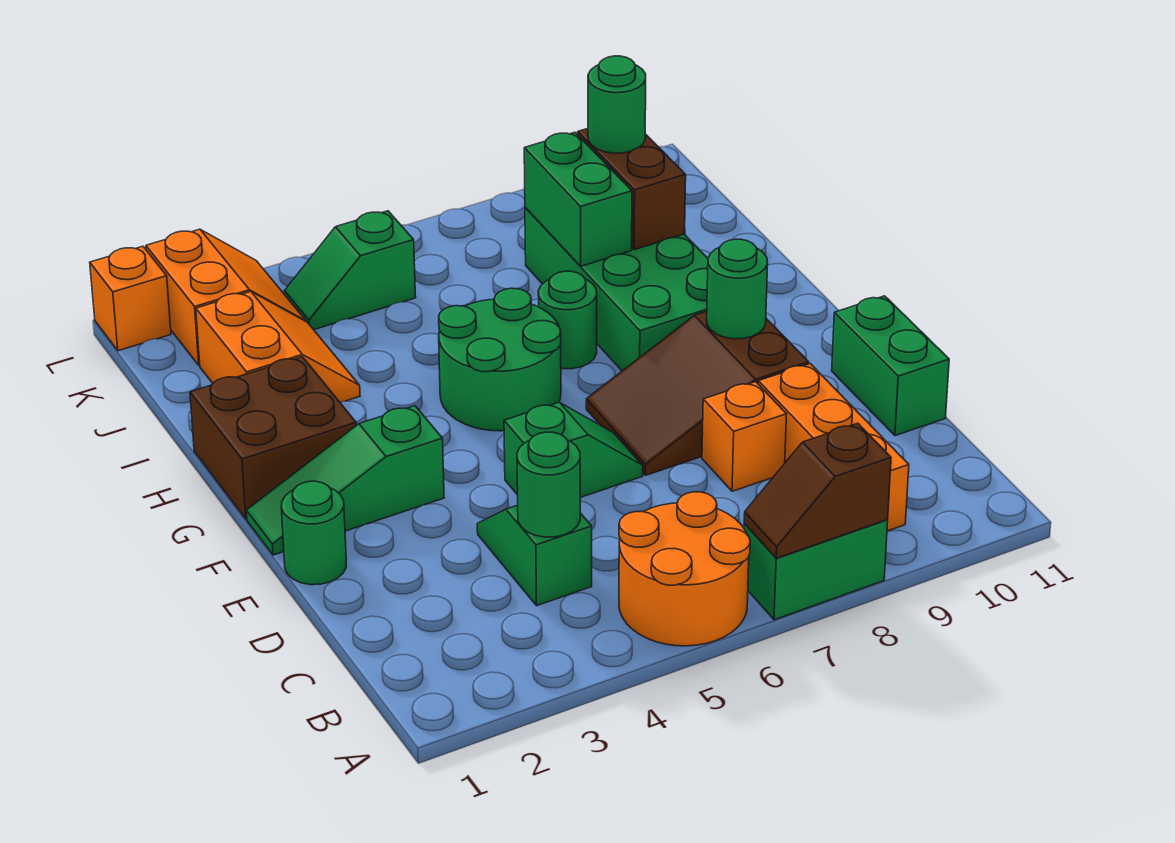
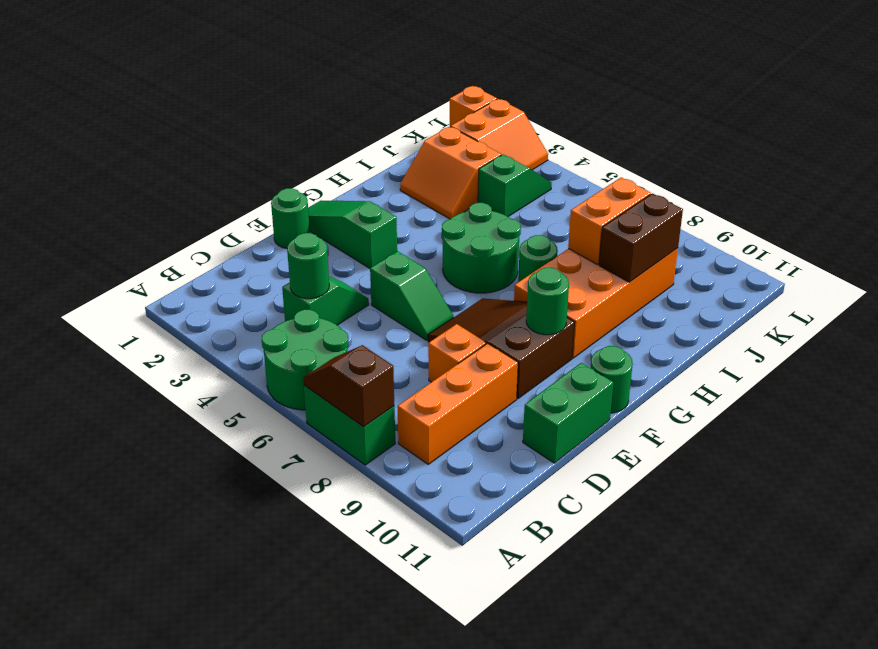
orange 2x2 round brick [619,492,750,646] -> green 2x2 round brick [262,310,348,410]
brown 2x2 brick [190,357,356,519] -> none
green 2x4 brick [525,207,708,371] -> orange 2x4 brick [514,248,678,358]
orange 2x2 slope [196,291,360,402] -> orange 2x2 slope turned to [400,126,501,219]
green 1x2 brick [524,132,632,266] -> orange 1x2 brick [568,177,651,265]
green 1x1 round brick [588,56,646,153] -> green 1x1 round brick moved to [590,346,633,413]
green 1x2 slope [284,211,416,330] -> green 1x2 slope turned to [478,154,552,216]

